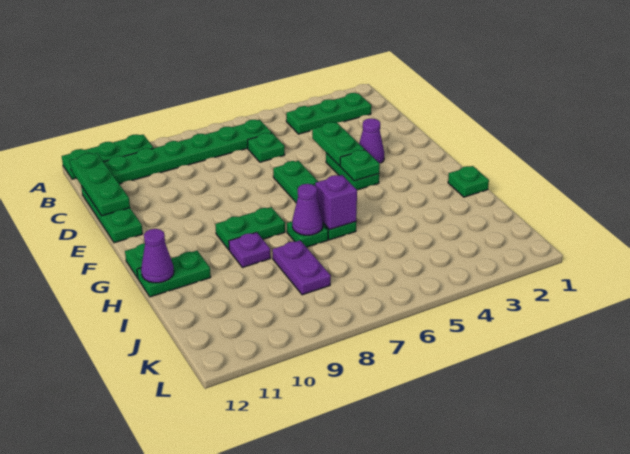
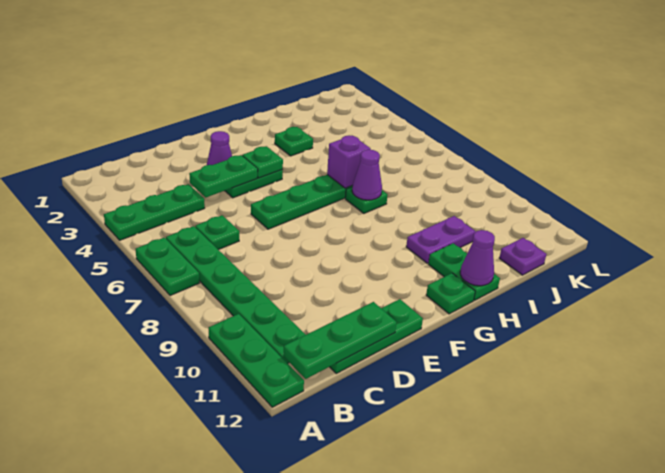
green 1x3 plate [286,93,371,134] -> green 1x3 plate turned to [104,184,205,240]
green 1x2 plate [215,207,285,250] -> green 1x2 plate moved to [136,238,200,296]
green 1x1 plate [448,166,489,197] -> green 1x1 plate moved to [275,127,313,156]
purple 1x1 plate [229,232,271,268] -> purple 1x1 plate moved to [499,238,546,275]
purple 1x2 plate [272,240,331,295] -> purple 1x2 plate moved to [406,216,476,263]

